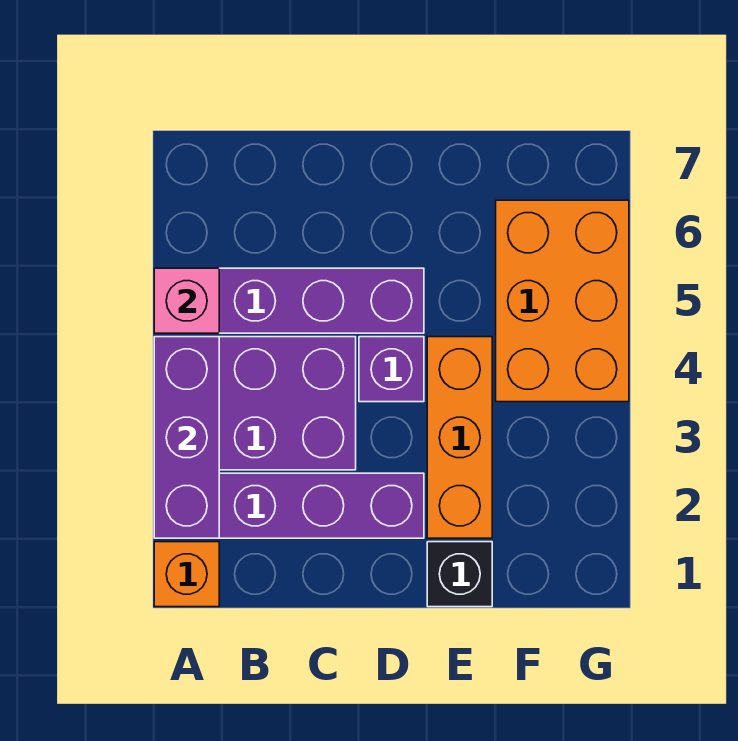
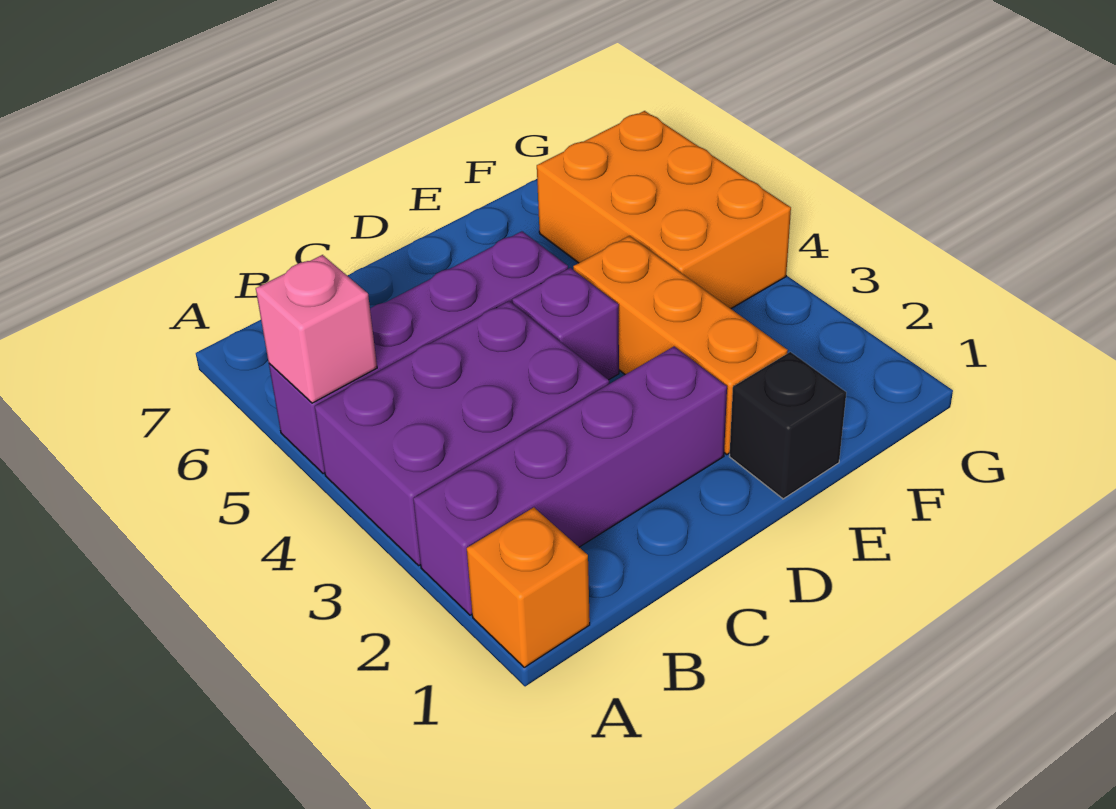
purple 1x3 brick [154,337,219,538] -> none

